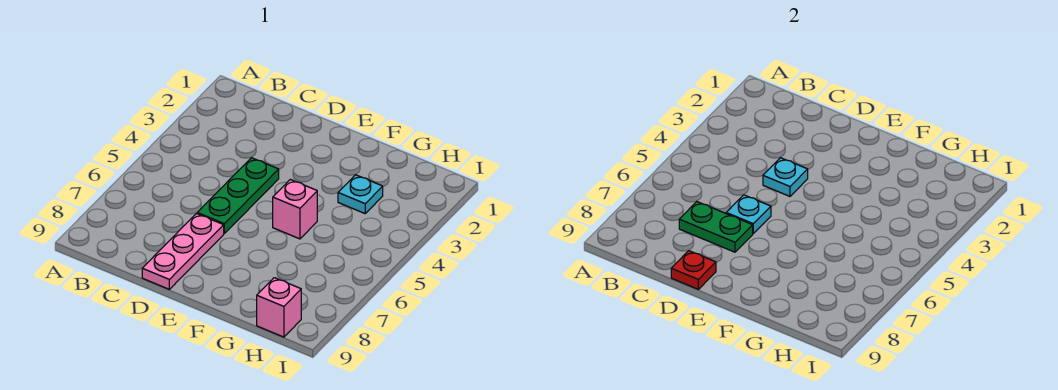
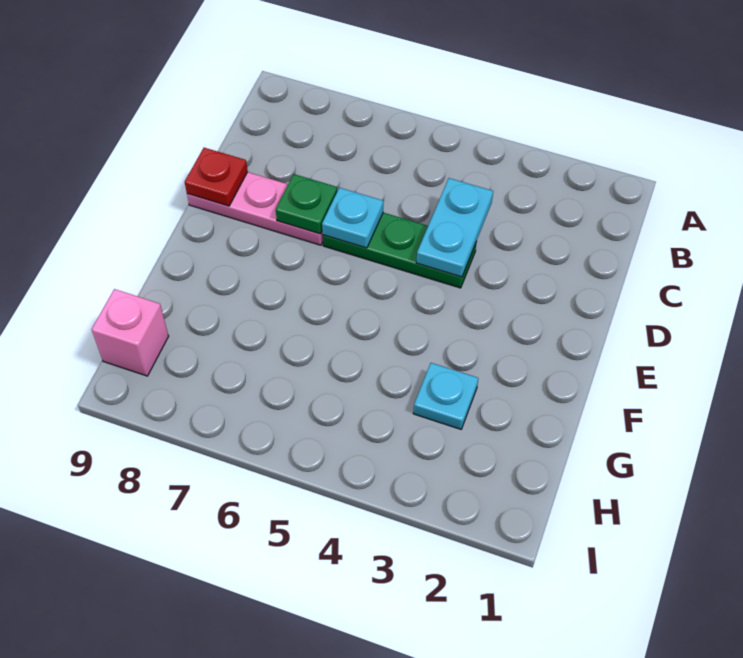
green 1x2 plate [679,202,753,252] -> green 1x1 plate [276,174,337,234]
cyan 1x1 plate [763,158,808,196] -> cyan 1x2 plate [416,178,493,277]
pink 1x1 brick [273,179,317,239] -> none

